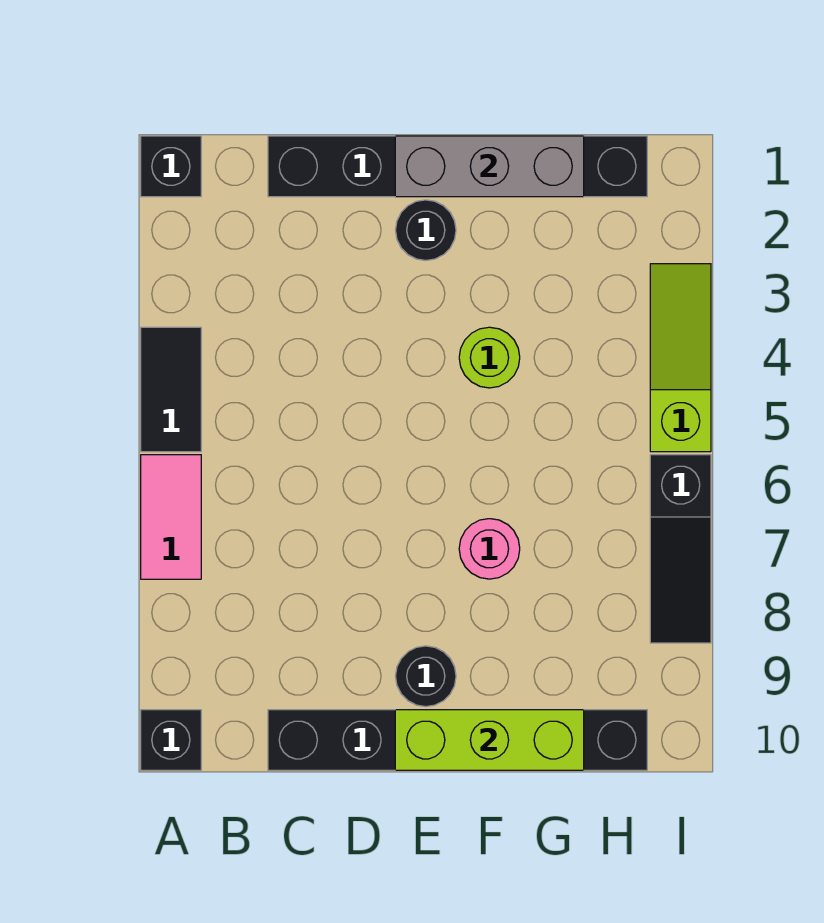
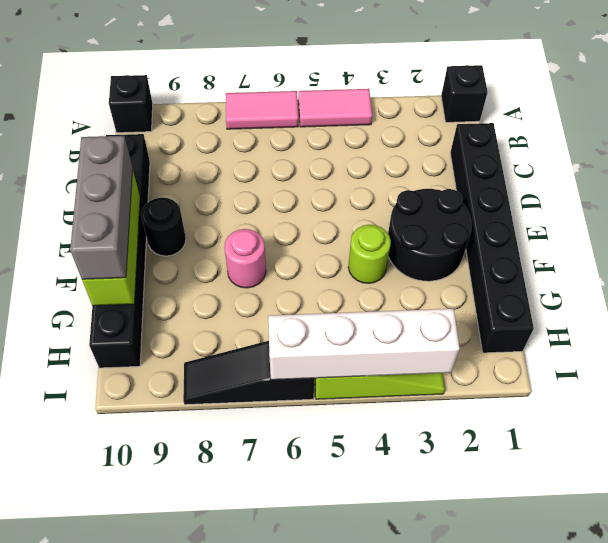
black 1x2 tile [141,327,201,452] -> pink 1x2 tile [299,89,372,127]
grey 1x3 brick [395,136,584,197] -> grey 1x3 brick moved to [70,136,133,279]
black 1x1 round brick [395,200,456,260] -> black 2x2 round brick [388,189,472,281]
none -> white 1x4 brick [268,309,460,380]

